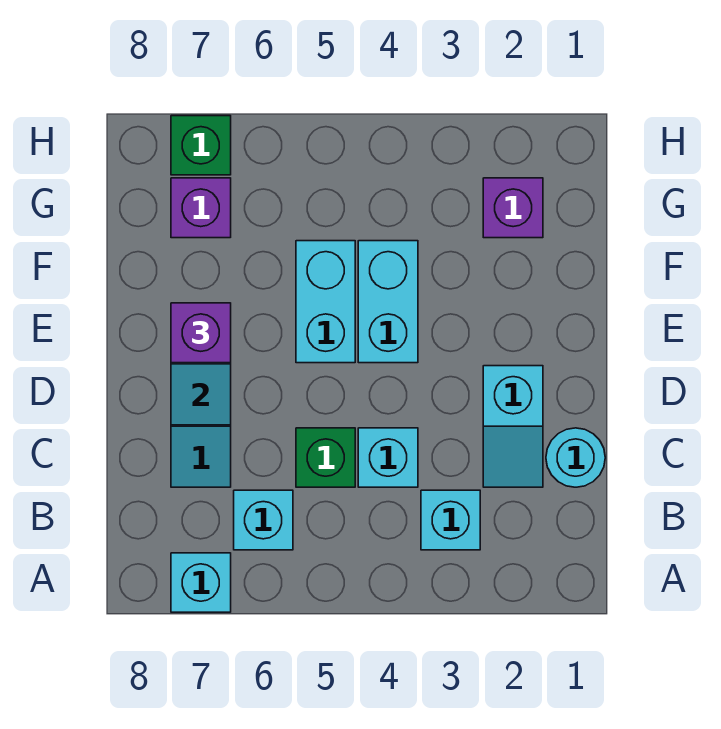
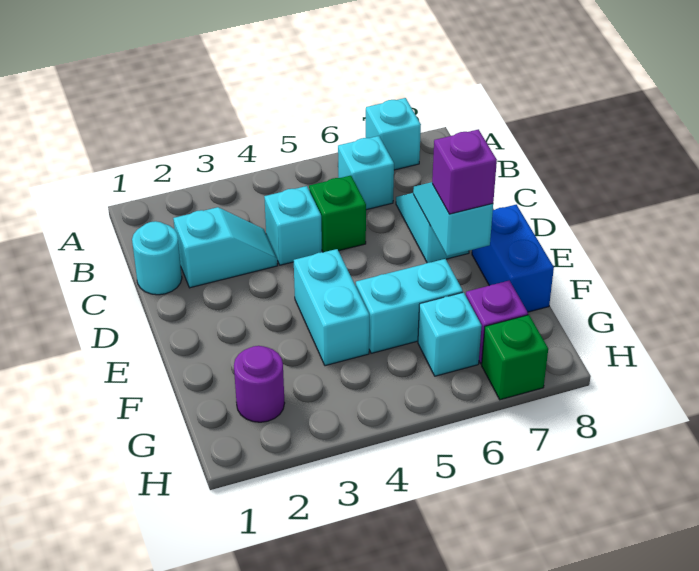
cyan 1x1 brick [421,490,480,550] -> cyan 1x1 brick moved to [418,292,482,376]
cyan 1x2 slope [483,366,543,487] -> cyan 1x2 slope turned to [173,207,277,288]
cyan 1x2 brick [296,241,355,363] -> cyan 1x2 brick turned to [356,259,463,353]
none -> blue 1x2 brick [472,205,554,312]
purple 1x1 brick [483,178,543,238] -> purple 1x1 round brick [234,346,285,422]

